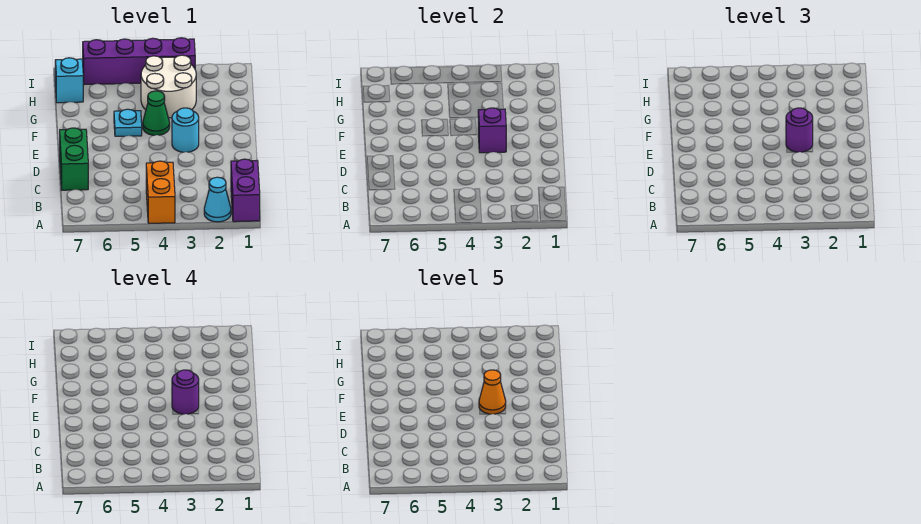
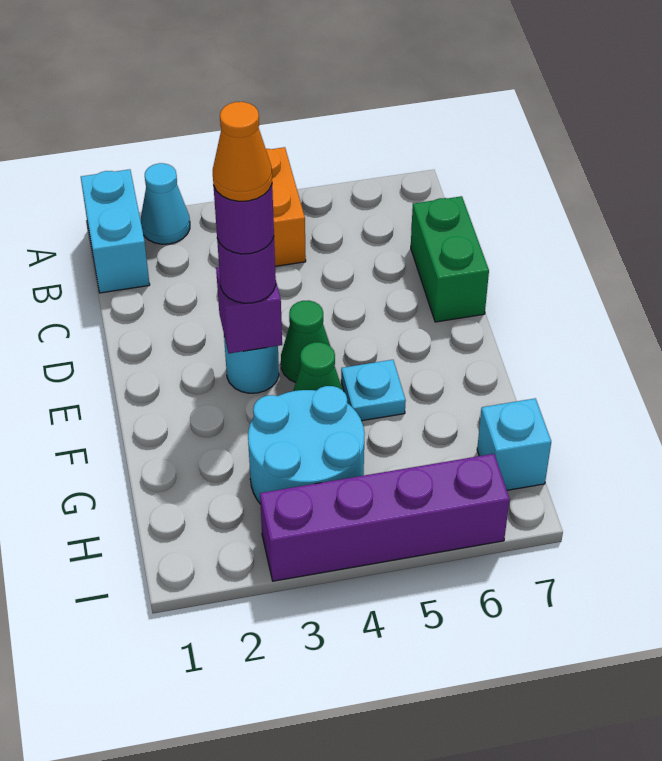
purple 1x2 brick [231,159,260,222] -> cyan 1x2 brick [81,169,150,293]
none -> green 1x1 cone [281,300,330,383]
white 2x2 round brick [141,55,196,118] -> cyan 2x2 round brick [248,386,365,503]

